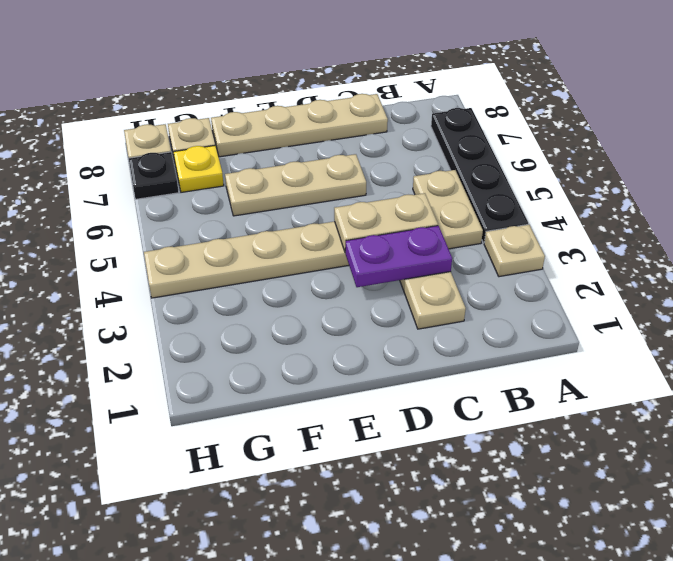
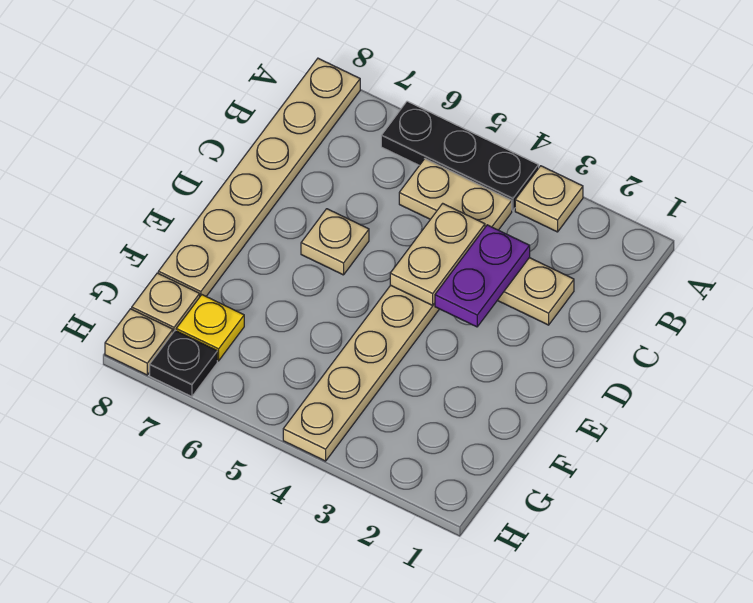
black 1x4 plate [431,108,528,243] -> black 1x3 plate [381,101,539,210]
tan 1x4 plate [211,94,388,157] -> tan 1x6 plate [158,58,360,296]
tan 1x3 plate [225,154,366,216] -> tan 1x1 plate [301,209,369,275]

